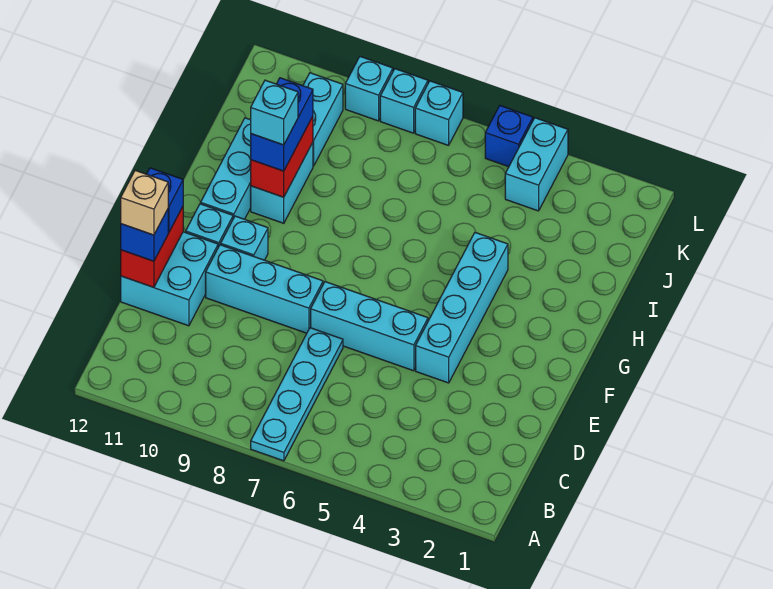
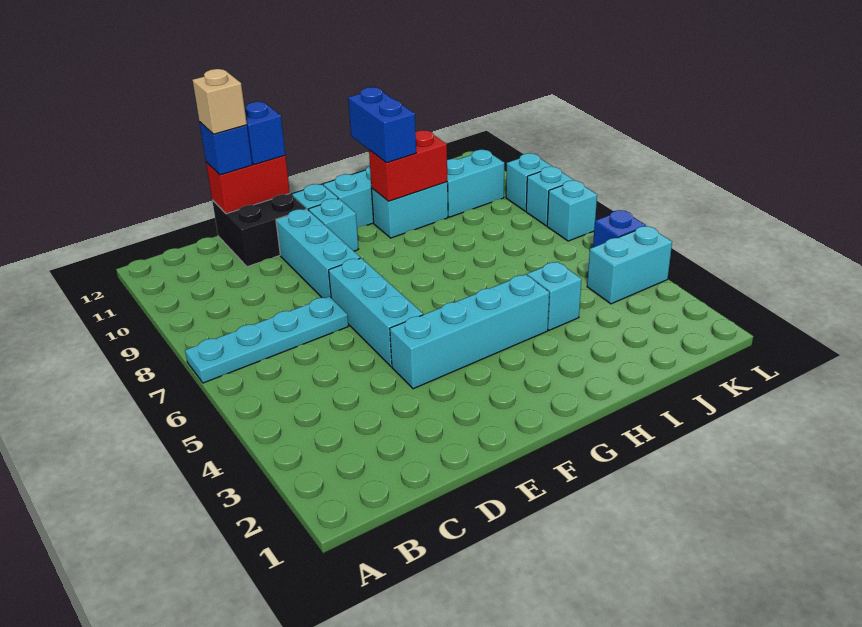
cyan 2x2 brick [121,232,218,326] -> black 2x2 brick [212,193,306,267]
blue 1x2 brick [251,78,313,171] -> blue 1x2 brick turned to [348,87,416,163]
cyan 1x1 brick [251,80,298,145] -> cyan 1x1 brick moved to [527,262,582,330]

